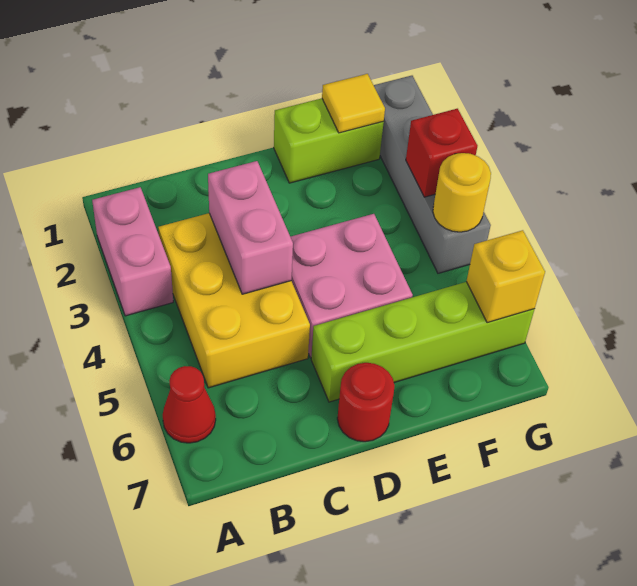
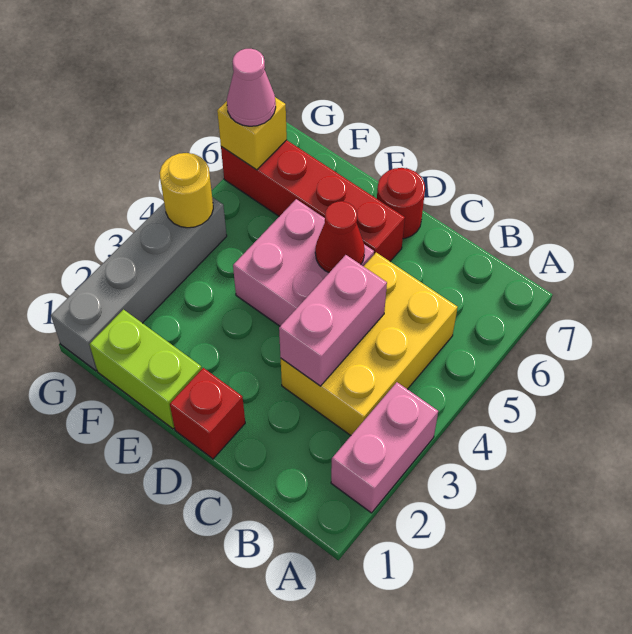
red 1x1 cone [163,366,216,443] -> red 1x1 cone moved to [315,201,365,272]
lime 1x4 brick [311,282,534,402] -> red 1x4 brick [221,140,405,261]
yellow 1x1 tile [322,74,385,133] -> none
red 1x1 brick [406,109,477,197] -> red 1x1 brick moved to [170,368,245,459]
none -> pink 1x1 cone [227,49,276,126]

